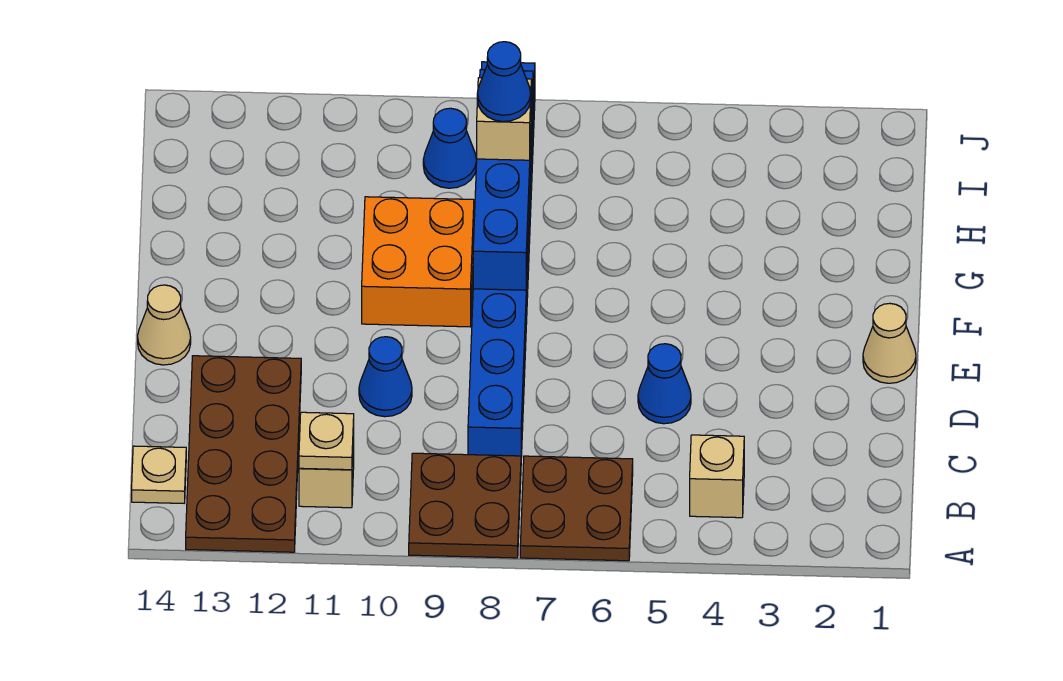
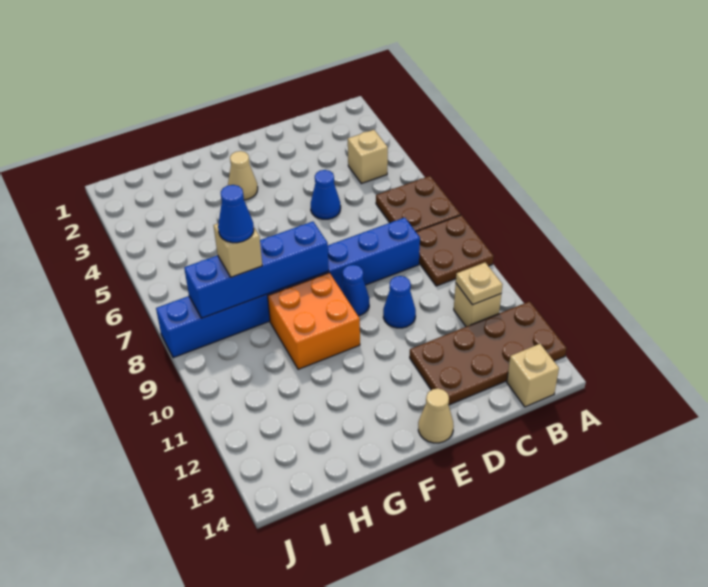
tan 1x1 plate [132,446,186,503] -> tan 1x1 brick [507,344,559,407]
tan 1x1 cone [863,303,916,383] -> tan 1x1 cone moved to [228,151,258,200]
blue 1x1 cone [423,108,477,188] -> blue 1x1 cone moved to [340,265,369,316]

